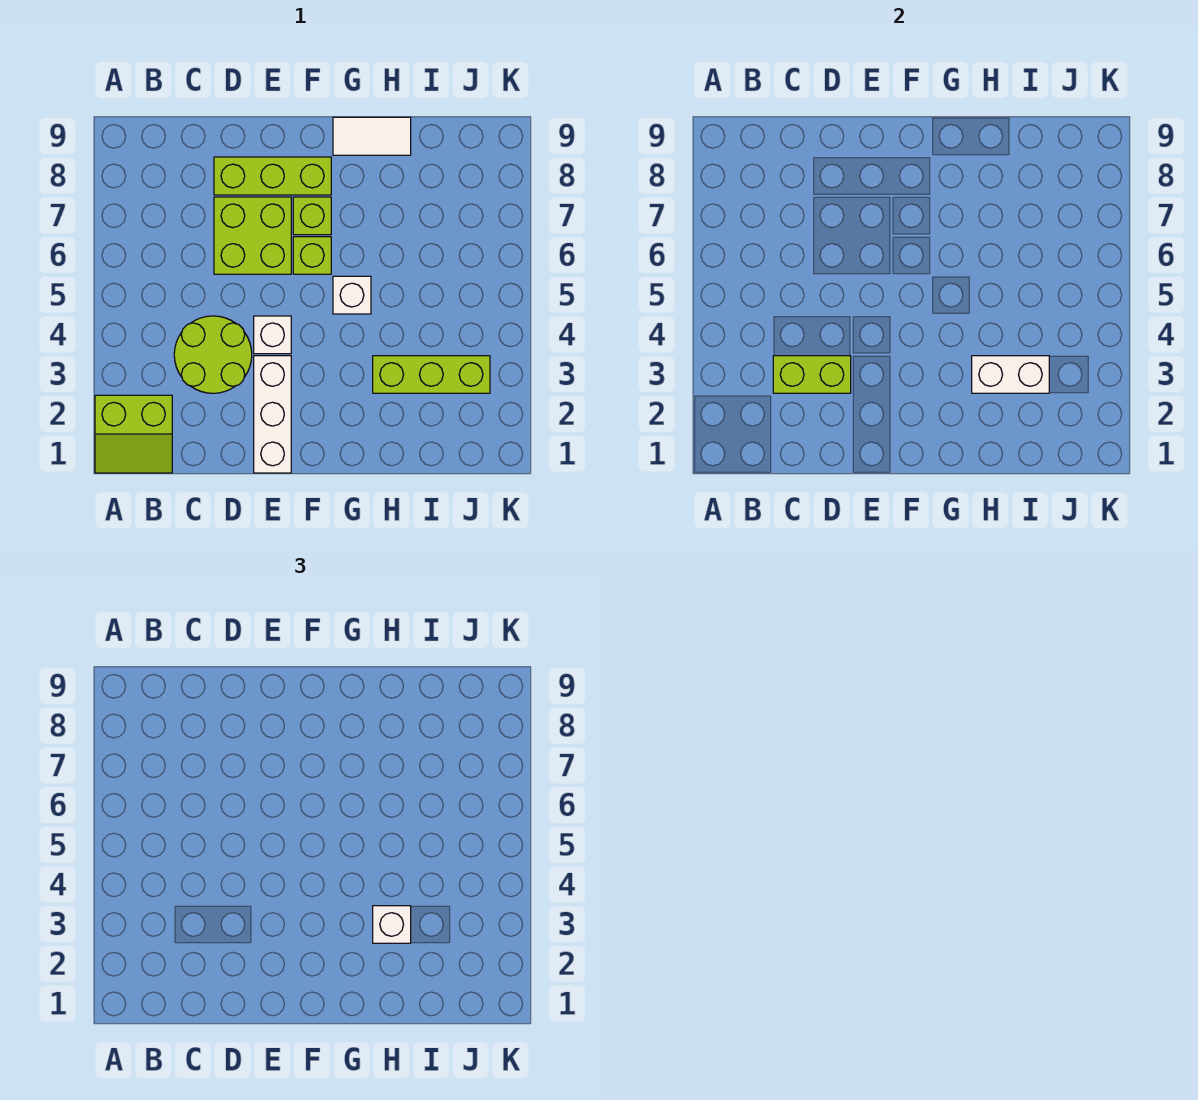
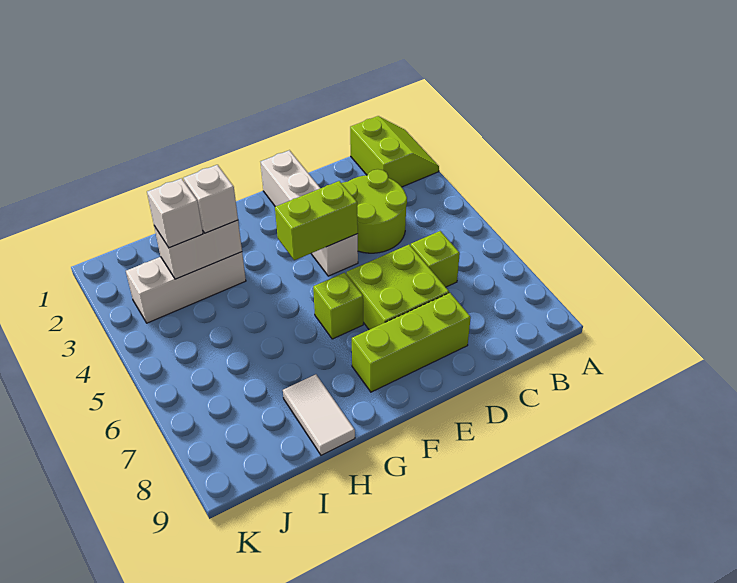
lime 2x2 slope [95,395,172,473] -> lime 2x2 slope turned to [350,116,439,187]
lime 1x2 brick [773,356,851,393] -> lime 1x2 brick moved to [275,181,358,260]
lime 1x1 brick [293,197,331,235] -> lime 1x1 brick moved to [411,231,460,287]
white 1x1 brick [333,276,371,314] -> white 1x1 brick moved to [147,178,203,248]
white 1x2 tile [333,117,411,155] -> white 1x2 tile turned to [283,374,355,455]
lime 1x3 brick [373,356,490,393] -> white 1x3 brick [126,252,246,323]

